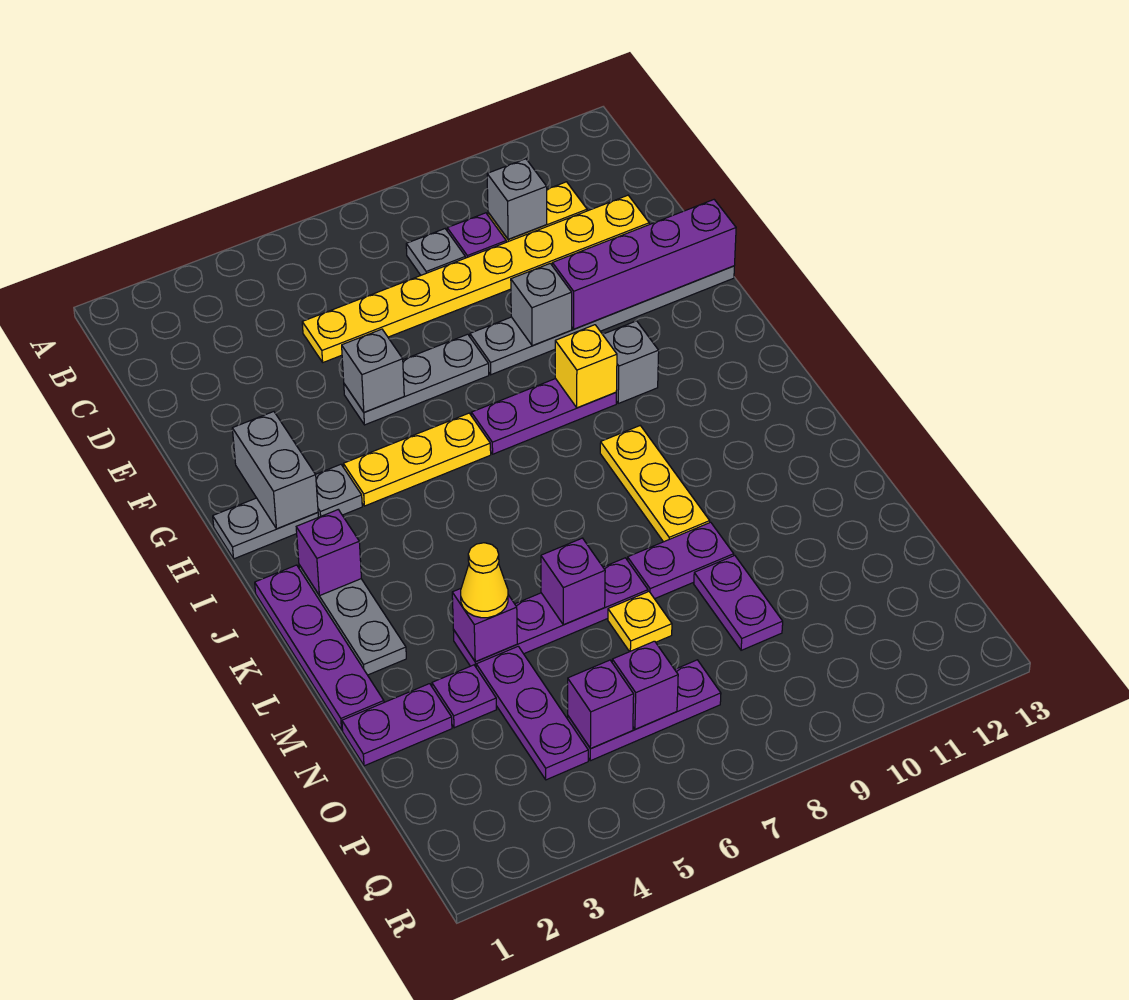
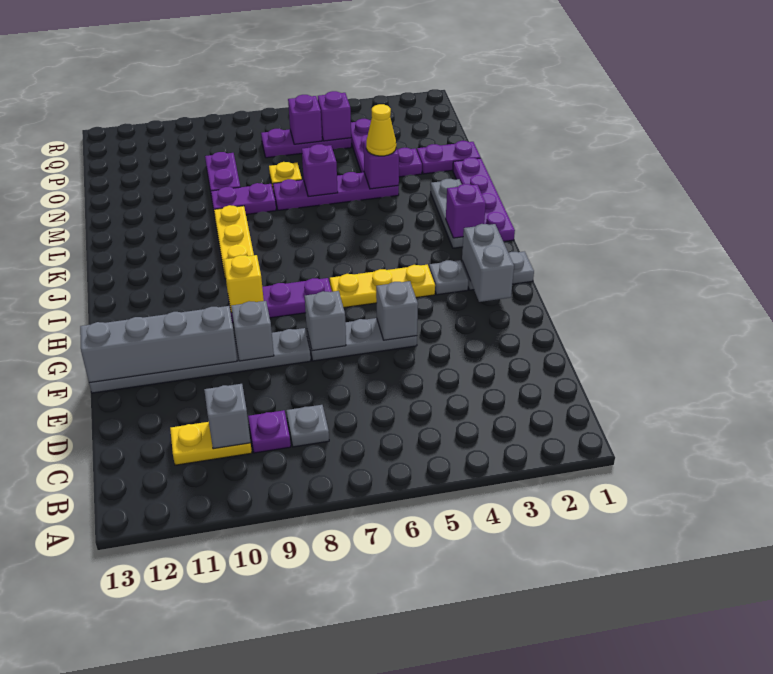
yellow 1x8 plate [302,195,649,362] -> none
purple 1x4 brick [552,200,736,329] -> grey 1x4 brick [80,306,237,383]
grey 1x1 brick [603,321,659,403] -> grey 1x1 brick moved to [305,291,346,351]

